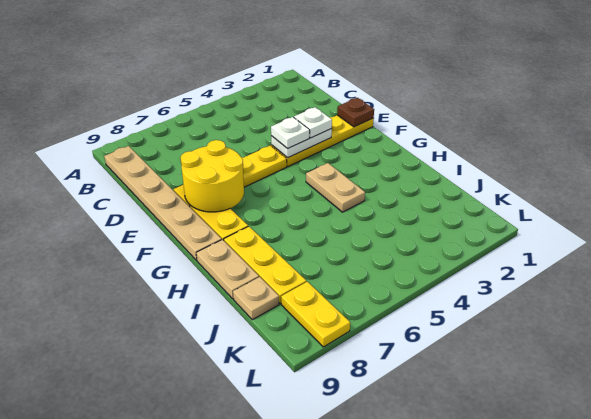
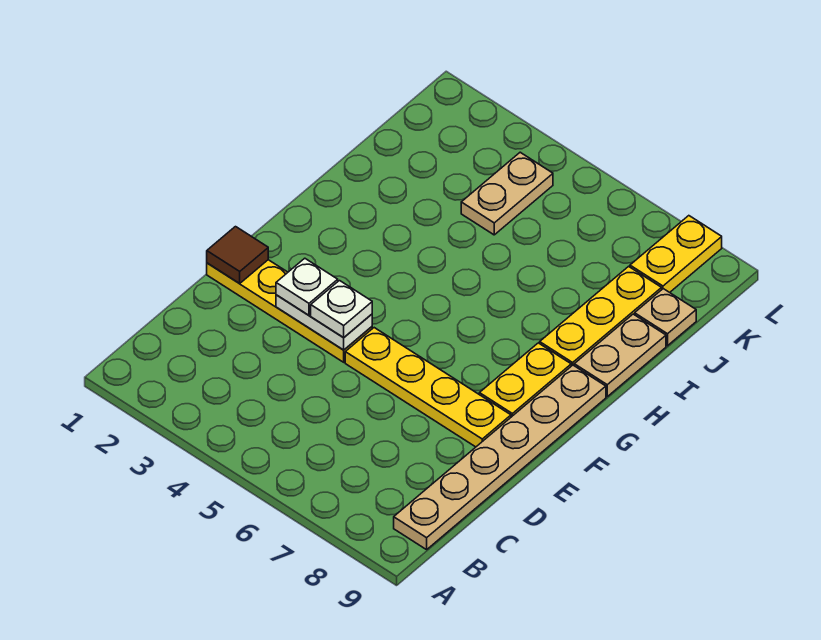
brown 1x1 plate [337,98,374,127] -> brown 1x1 tile [207,227,268,284]
yellow 2x2 round brick [181,140,244,212] -> none
tan 1x2 plate [306,163,365,212] -> tan 1x2 plate moved to [461,152,553,235]

